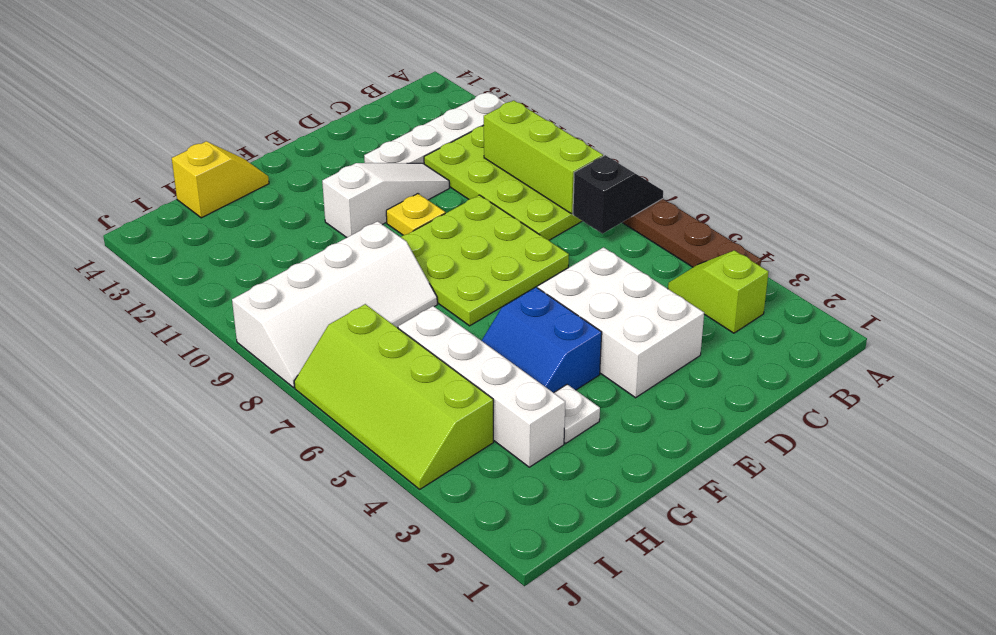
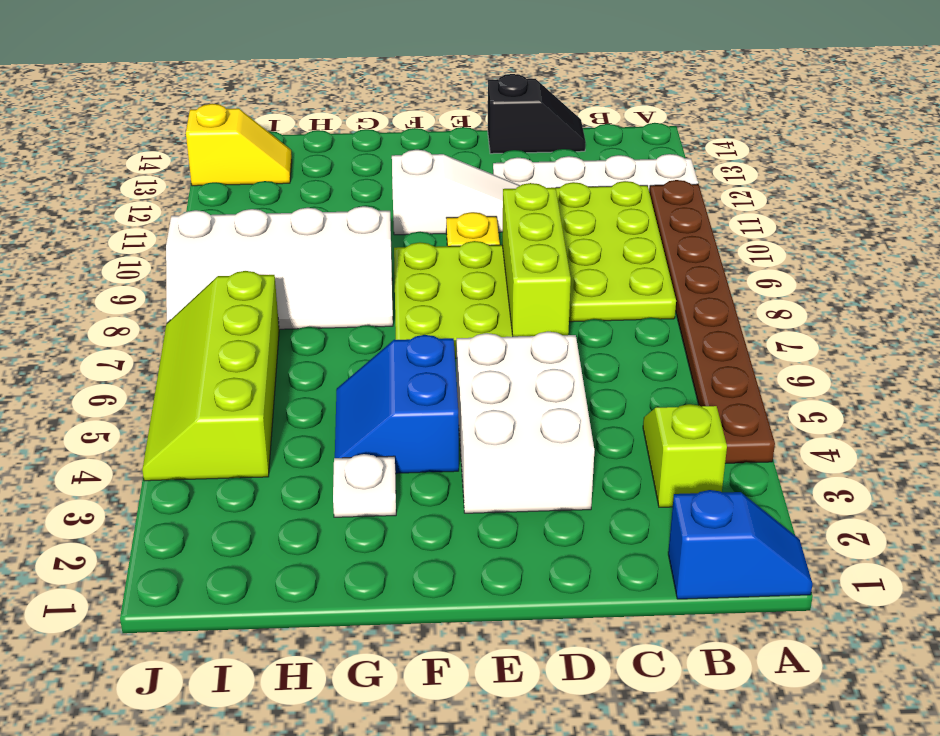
none -> blue 1x2 slope [668,490,813,599]
black 1x2 slope [573,155,663,234] -> black 1x2 slope moved to [488,74,586,154]
lime 1x3 brick [484,100,603,214] -> lime 1x3 brick moved to [502,183,571,337]
yellow 1x2 slope [172,141,269,218] -> yellow 1x2 slope moved to [186,104,292,186]
white 1x4 brick [398,306,565,467] -> none

